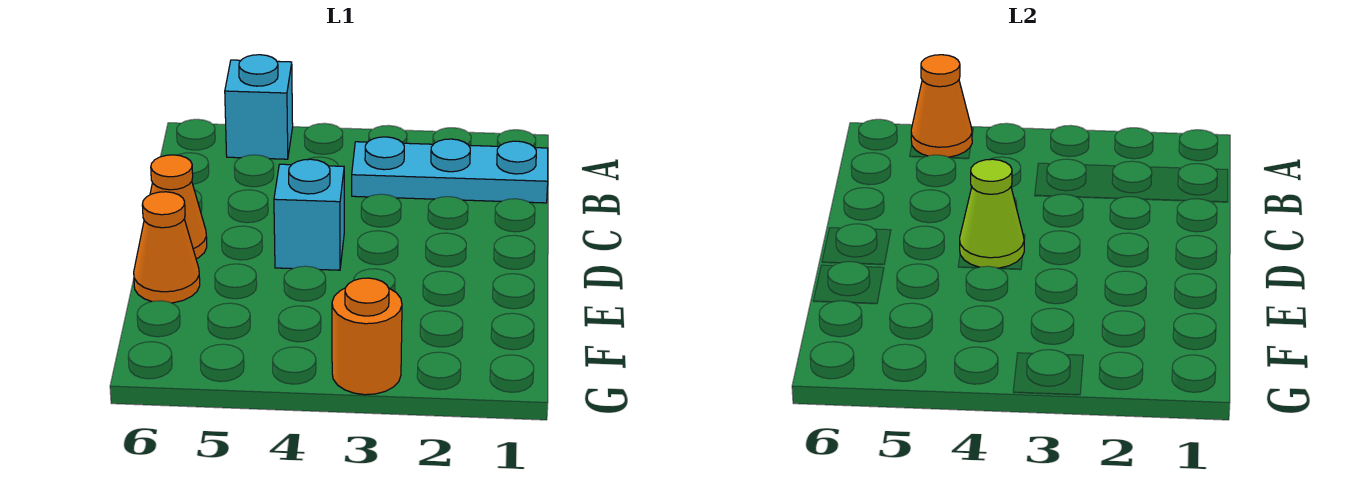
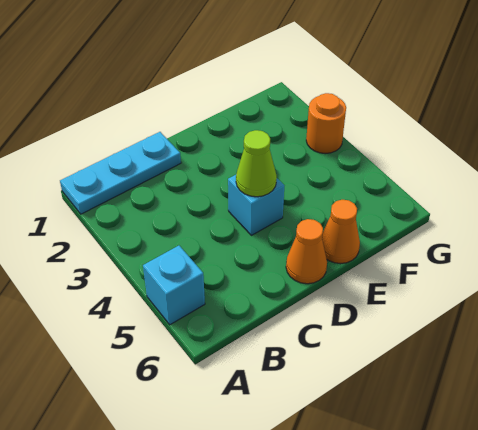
orange 1x1 cone [911,55,972,157] -> none
cyan 1x3 plate [352,137,548,203] -> cyan 1x3 plate turned to [60,132,181,214]

